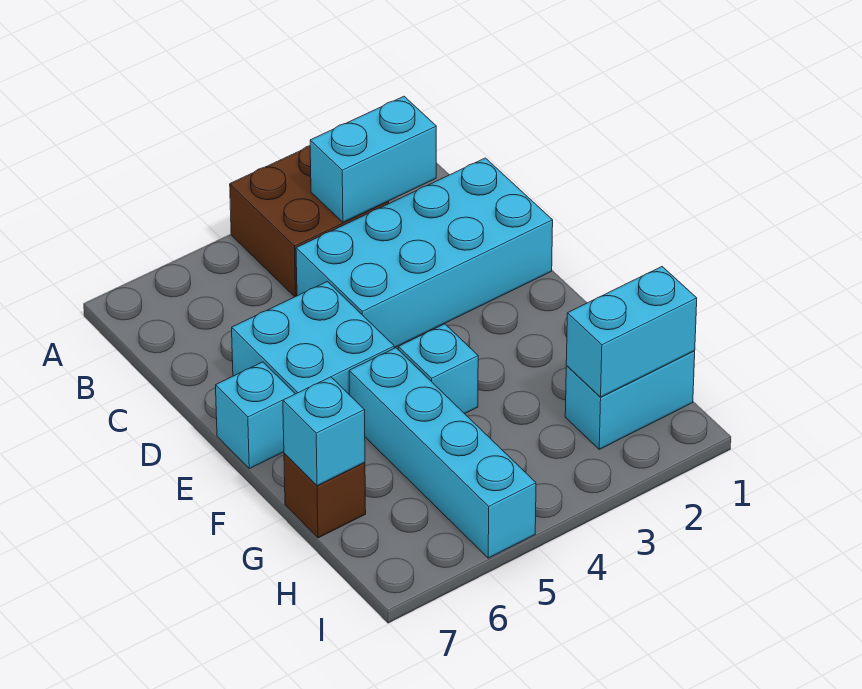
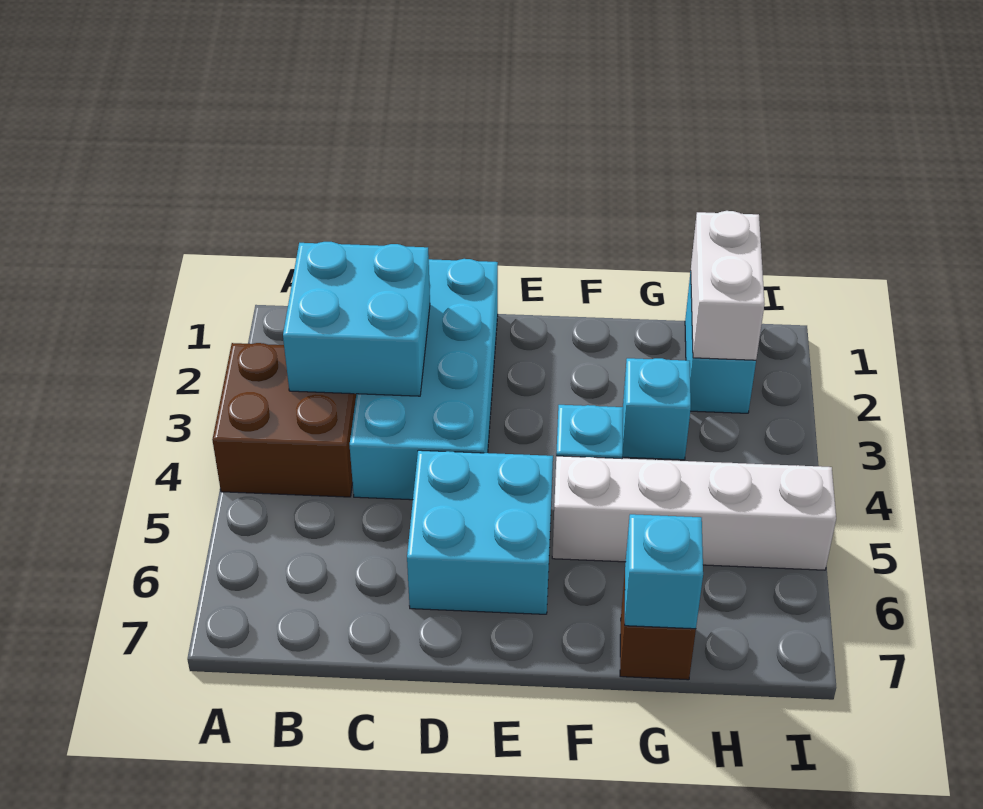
cyan 1x2 brick [310,96,436,222] -> cyan 2x2 brick [283,242,430,396]
cyan 1x1 brick [216,362,295,469] -> cyan 1x1 brick moved to [622,358,691,460]
cyan 1x4 brick [349,348,536,558] -> white 1x4 brick [552,456,836,570]
cyan 1x2 brick [566,267,697,397] -> white 1x2 brick [691,211,765,360]

